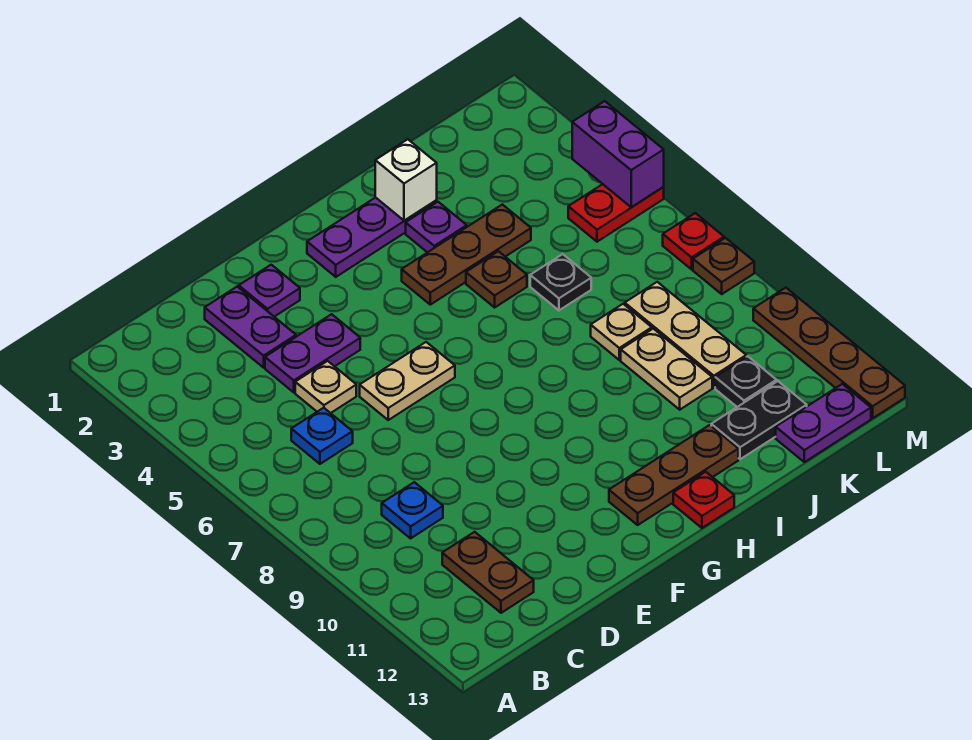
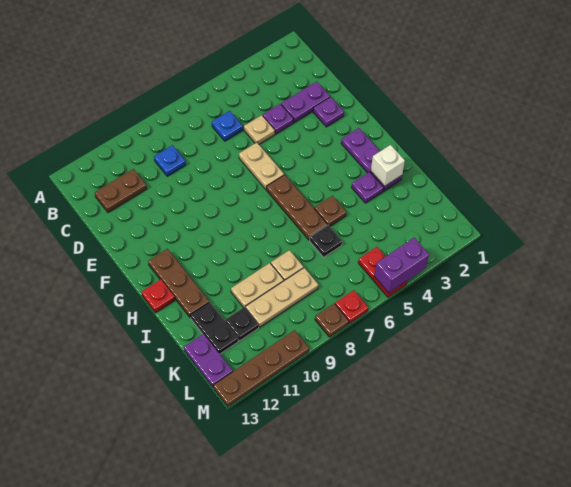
purple 1x2 plate [265,314,360,392] -> purple 1x1 plate [263,104,293,134]
brown 1x3 plate [402,204,531,305] -> brown 1x3 plate moved to [267,175,327,240]

